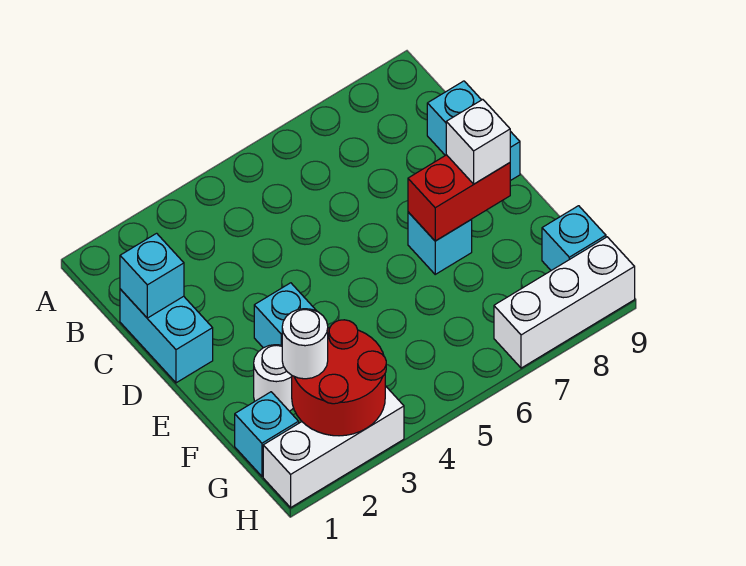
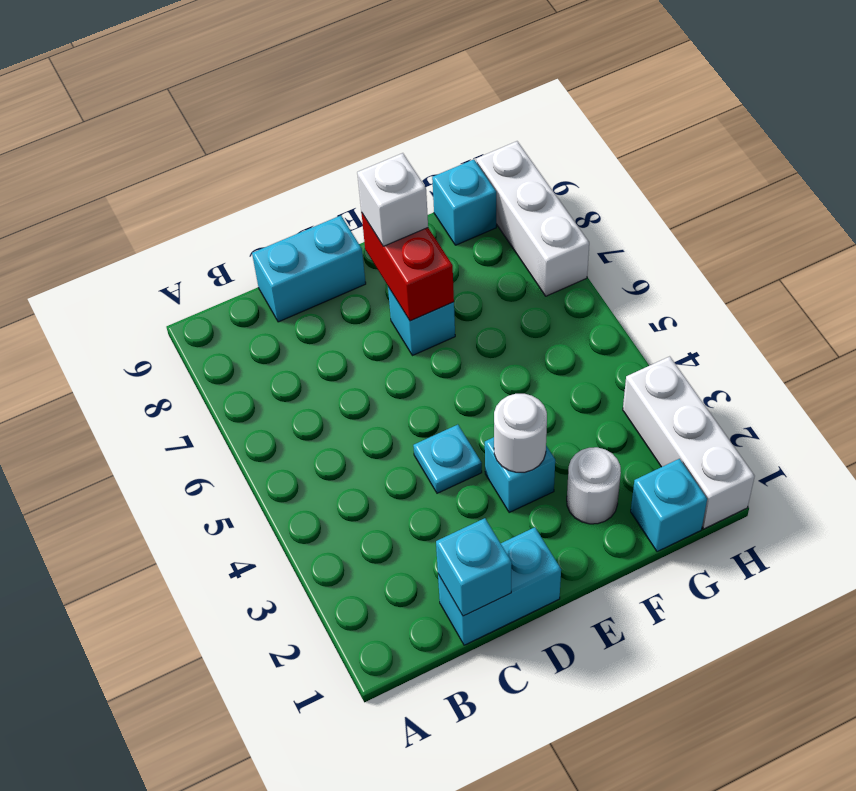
none -> cyan 1x1 plate [413,425,482,493]
red 2x2 round brick [292,320,386,436] -> none
white 1x1 round brick [282,309,328,379] -> white 1x1 round brick moved to [494,394,547,472]

